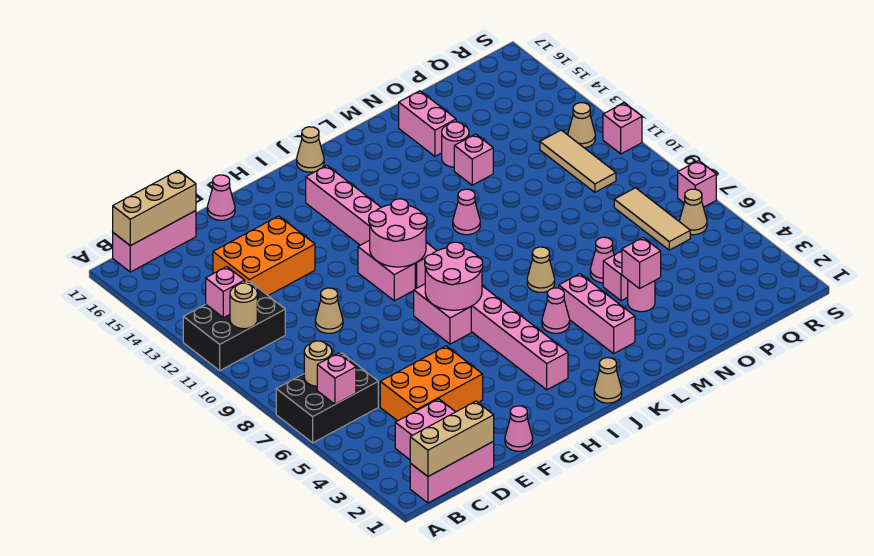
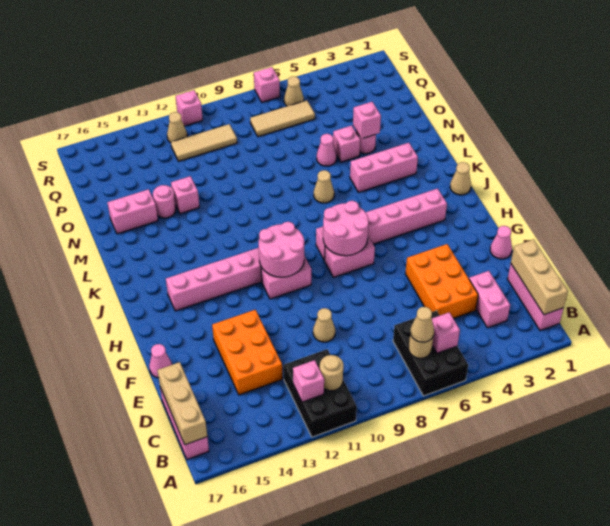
tan 1x1 cone [297,127,324,172] -> tan 1x1 cone moved to [410,307,434,342]
pink 1x1 cone [542,288,570,333] -> none
pink 1x1 cone [453,189,480,235] -> none

